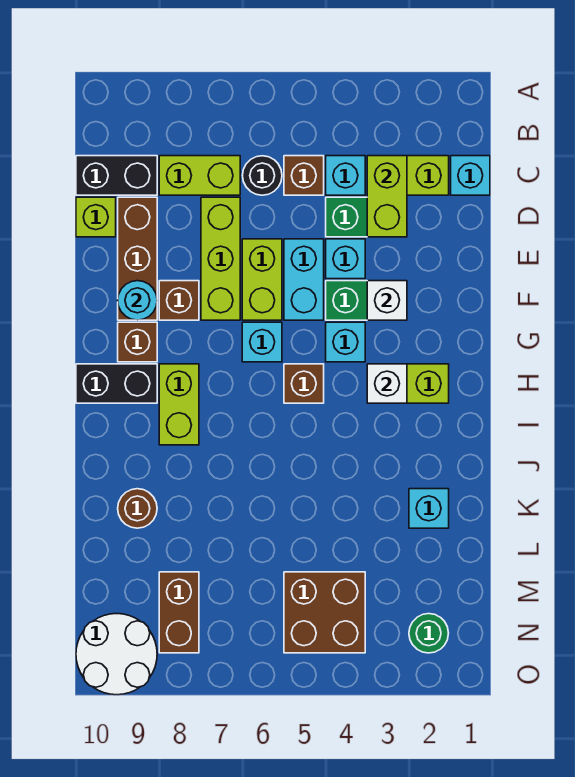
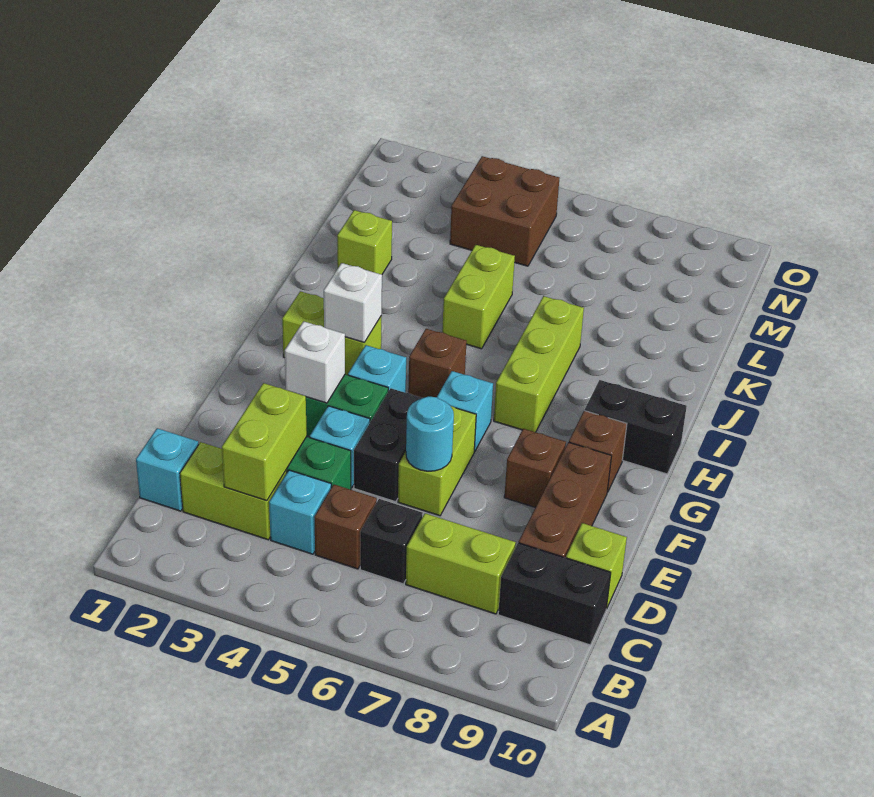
black 1x1 round brick [243,156,282,195] -> black 1x1 brick [360,499,423,584]
lime 1x3 brick [201,197,240,320] -> lime 1x3 brick moved to [494,296,584,432]
cyan 1x2 brick [284,239,324,320] -> black 1x2 brick [354,388,421,502]
cyan 1x1 round brick [118,281,157,320] -> cyan 1x1 round brick moved to [406,396,454,471]
lime 1x2 brick [159,364,199,445] -> lime 1x2 brick moved to [442,245,515,349]
cyan 1x1 brick [409,489,449,528] -> lime 1x1 brick [337,210,392,275]
brown 1x1 round brick [118,489,157,528] -> none
brown 1x2 brick [159,572,199,653] -> none
green 1x1 round brick [409,614,449,653] -> none
white 2x2 round brick [76,614,157,695] -> none

